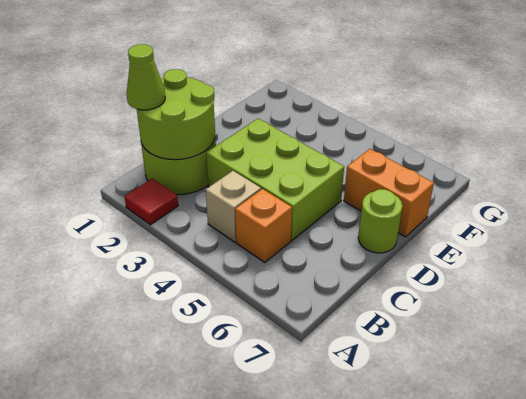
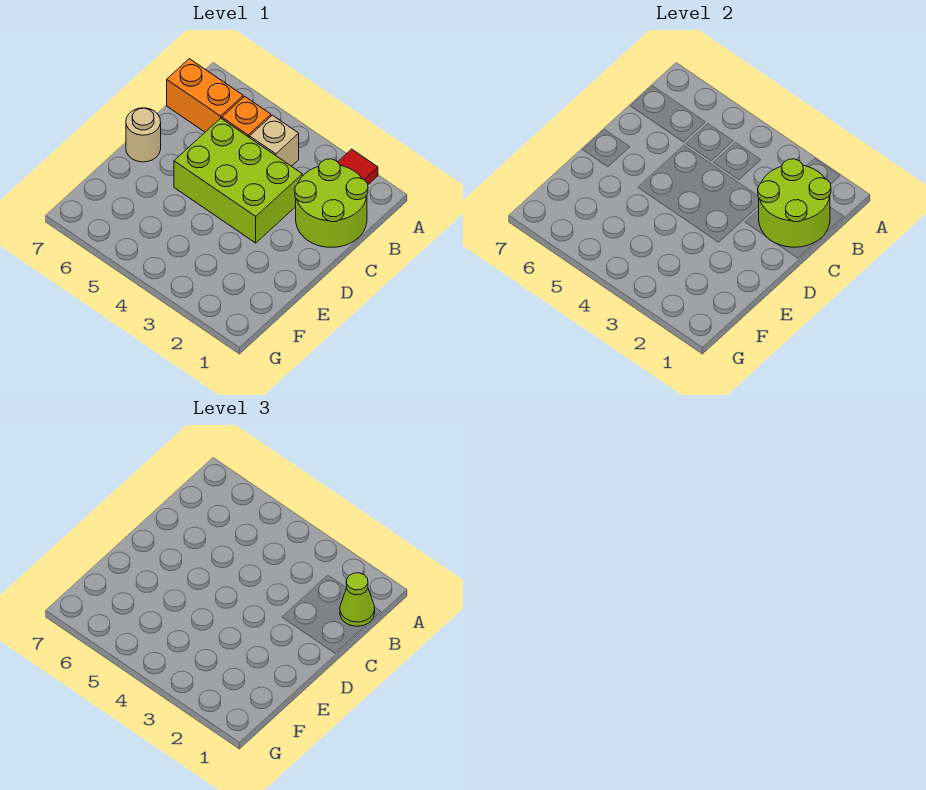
lime 1x1 round brick [358,189,403,253] -> tan 1x1 round brick [126,108,161,162]
orange 1x2 brick [344,149,434,237] -> orange 1x2 brick moved to [167,59,243,132]

